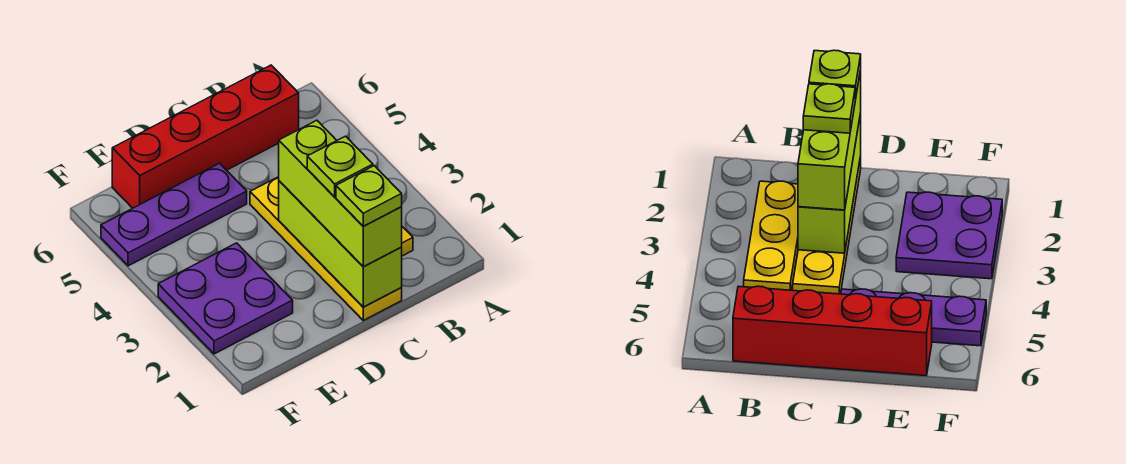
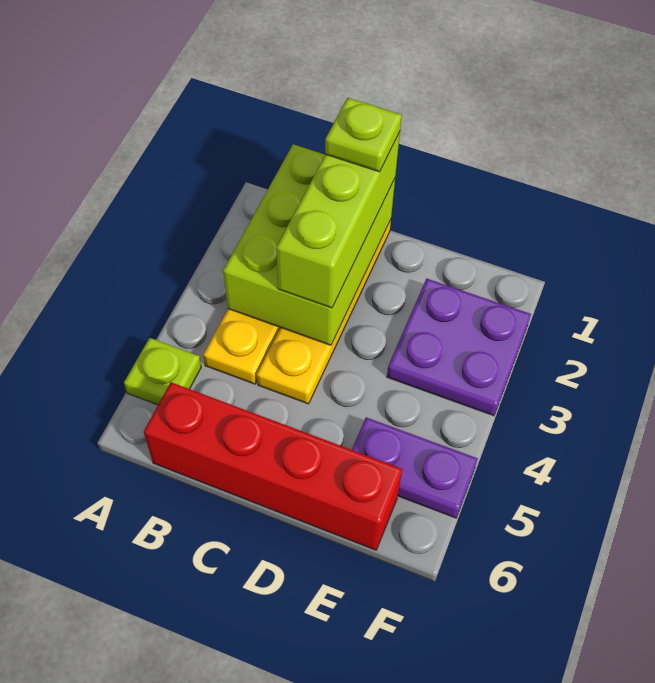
lime 1x3 brick [279,181,402,307] -> lime 2x3 brick [223,144,395,345]
lime 1x1 plate [307,136,373,197] -> lime 1x1 plate moved to [124,338,201,405]
purple 1x3 plate [101,163,247,266] -> purple 1x2 plate [352,417,478,518]

